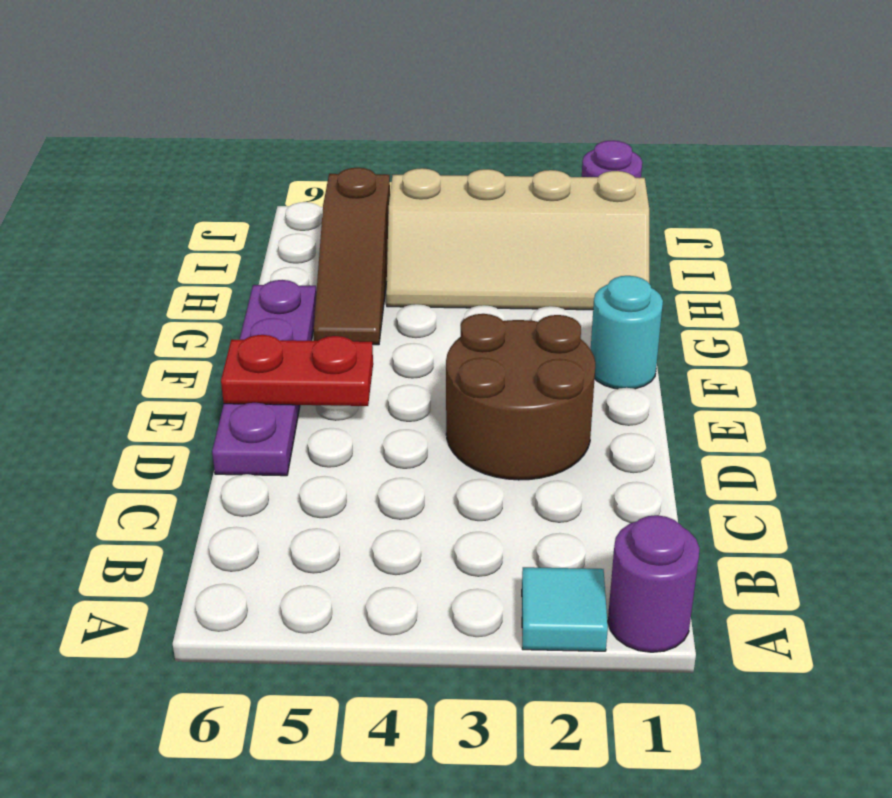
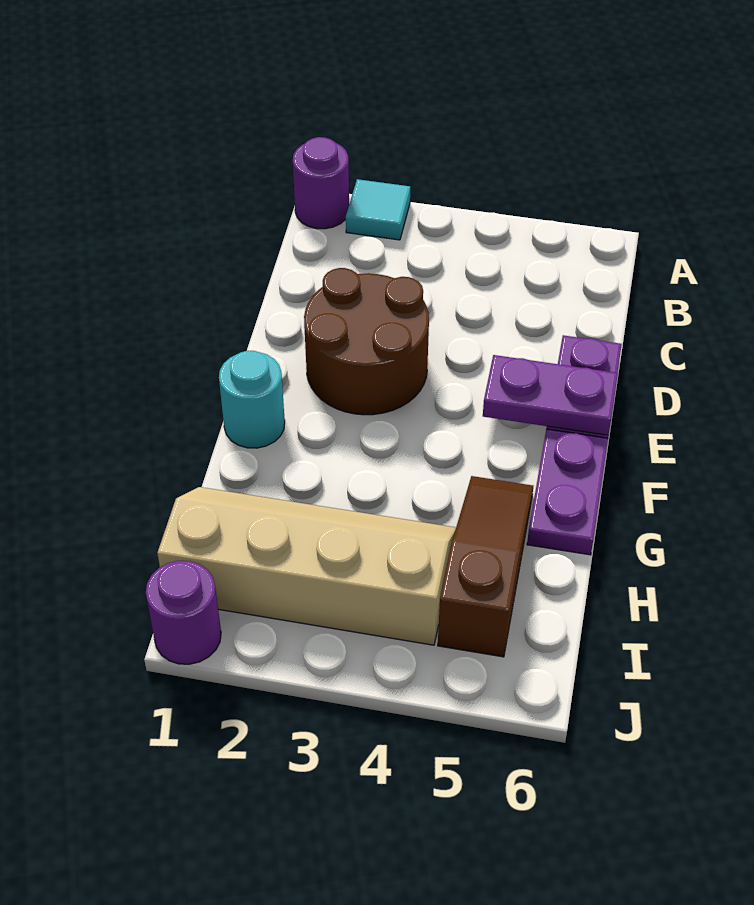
red 1x2 plate [221,335,373,406] -> purple 1x2 plate [483,355,618,435]

